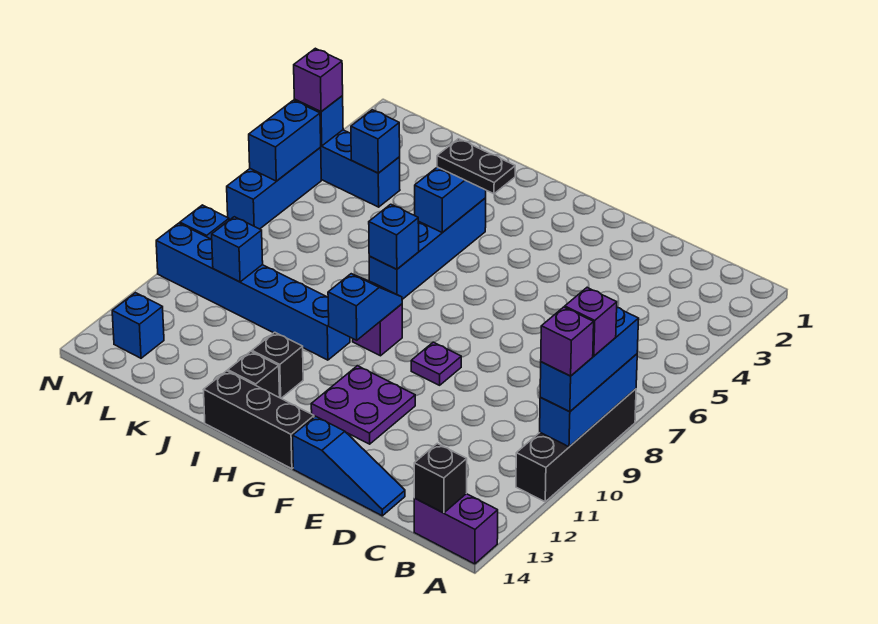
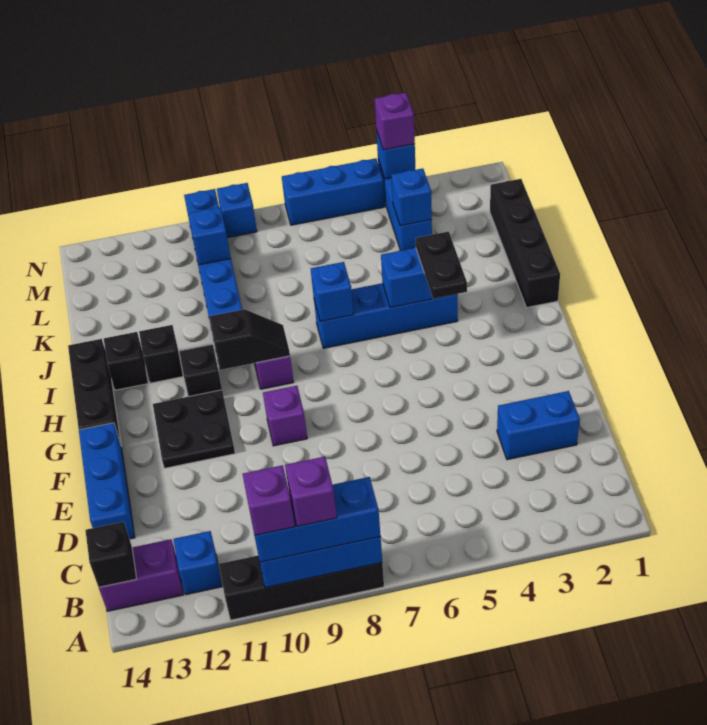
purple 1x2 brick [414,494,498,564] -> purple 1x2 brick turned to [99,539,183,611]
blue 1x3 slope [293,416,405,516] -> blue 1x3 brick [79,423,135,539]
purple 1x1 plate [411,342,461,385] -> purple 1x1 brick [263,386,307,446]
purple 2x2 plate [311,366,415,444] -> black 2x2 plate [153,390,235,468]
blue 1x2 slope [328,274,402,340] -> black 1x2 slope [209,309,290,370]
none -> black 1x1 brick [179,345,222,397]
none -> black 1x4 brick [490,179,560,308]
blue 1x1 brick [112,293,164,358] -> blue 1x1 brick moved to [174,531,222,594]
blue 1x2 brick [249,100,321,181] -> blue 1x2 brick moved to [497,391,580,460]

